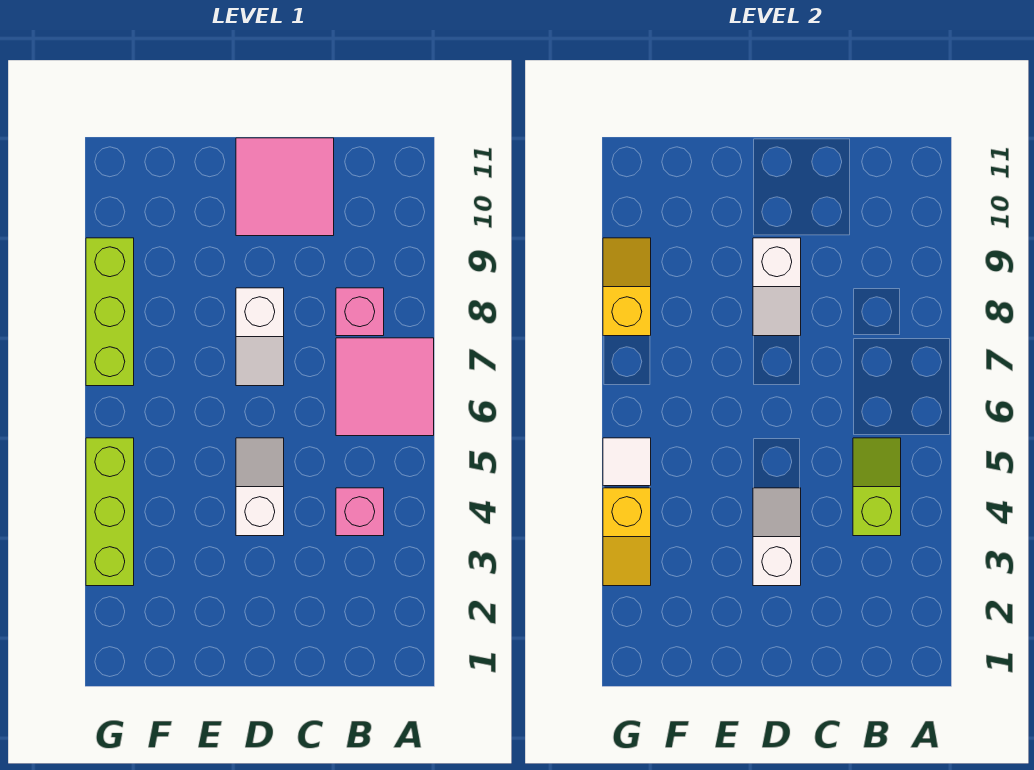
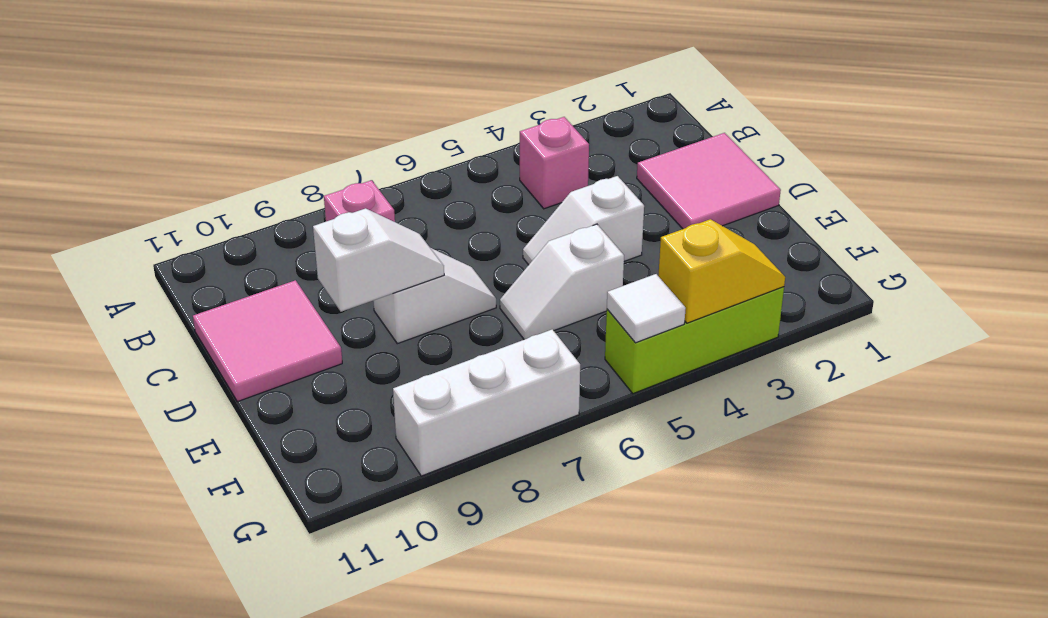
pink 2x2 tile [336,338,434,436] -> pink 2x2 tile moved to [637,133,781,229]
lime 1x2 slope [853,438,901,536] -> none
white 1x2 slope [753,488,801,586] -> white 1x2 slope moved to [500,224,624,340]
lime 1x3 brick [86,238,134,386] -> white 1x3 brick [393,329,580,476]
yellow 1x2 slope [603,238,651,336] -> none

